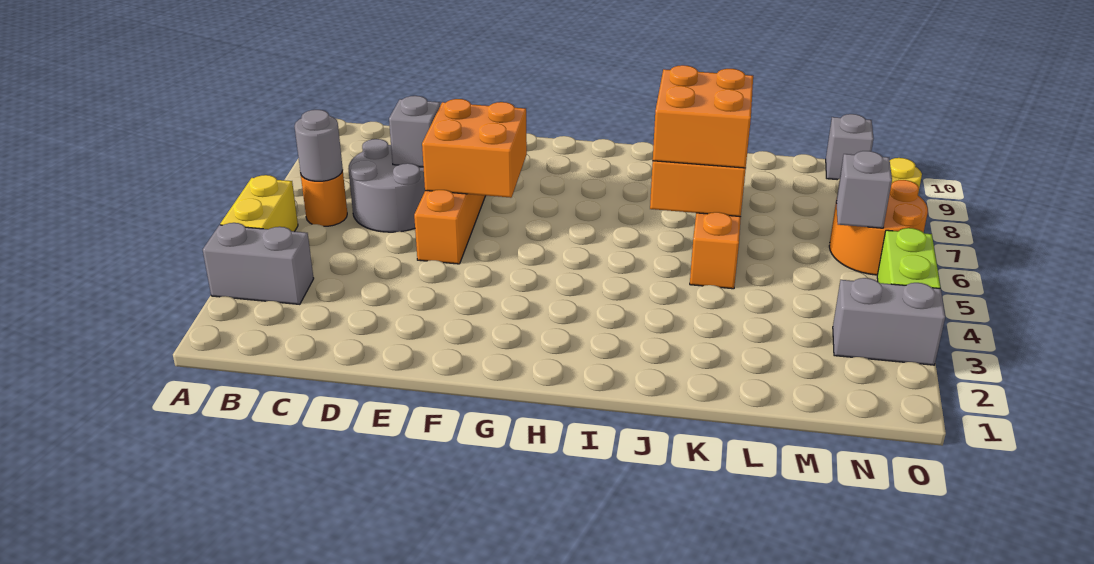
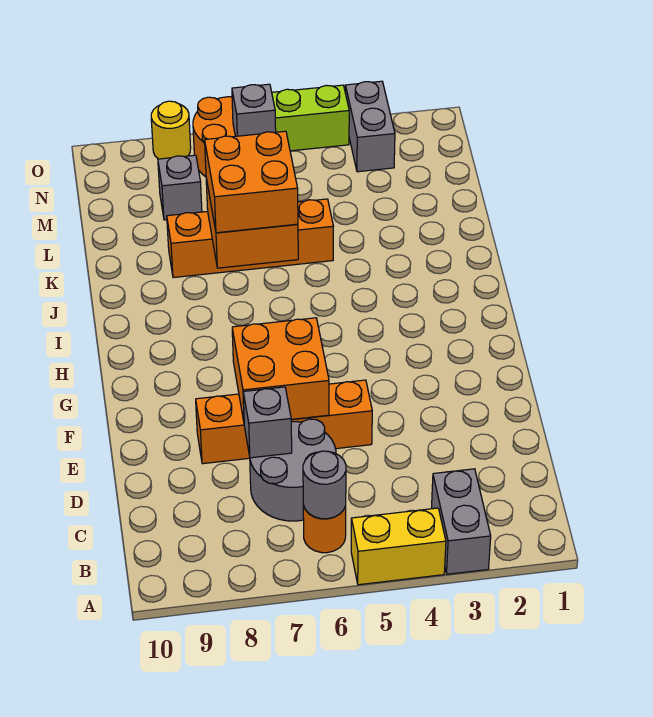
grey 1x1 brick [826,114,874,180] -> grey 1x1 brick moved to [158,155,202,220]

